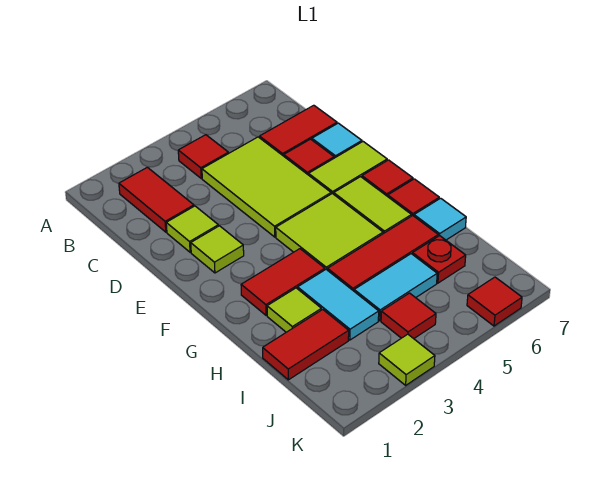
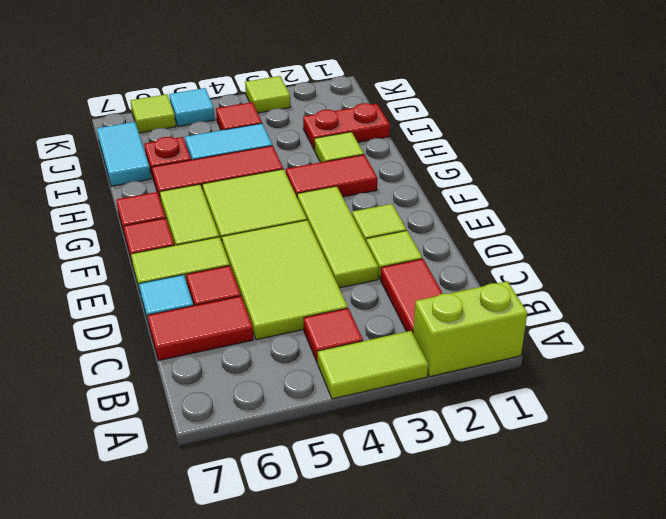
none -> lime 1x2 brick [413,281,527,377]
none -> lime 1x2 tile [318,331,428,399]
none -> lime 1x3 tile [297,186,378,288]
cyan 1x2 tile [298,270,379,340] -> cyan 1x2 tile moved to [97,122,151,186]
cyan 1x1 tile [414,198,466,240] -> cyan 1x1 tile moved to [169,88,215,126]
red 1x2 tile [263,310,349,380] -> red 1x2 plate [303,103,390,150]
red 1x1 tile [467,277,522,326] -> lime 1x1 tile [130,94,176,133]

